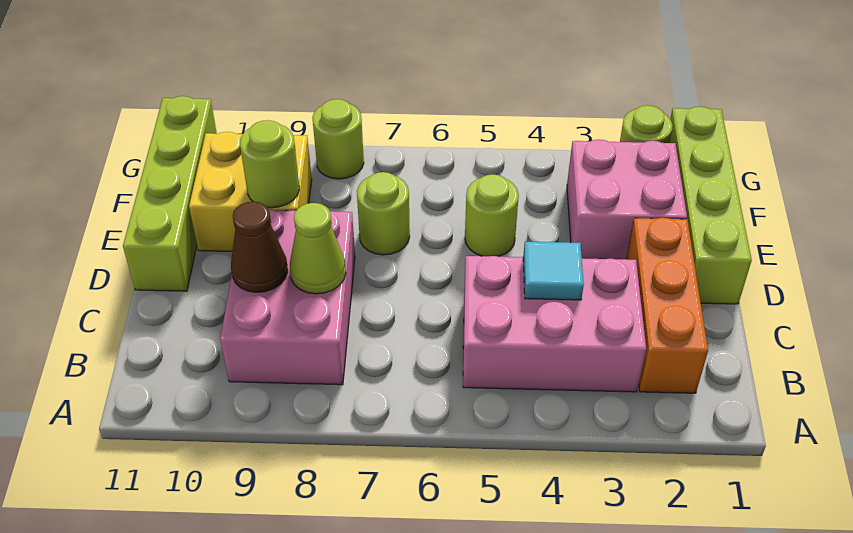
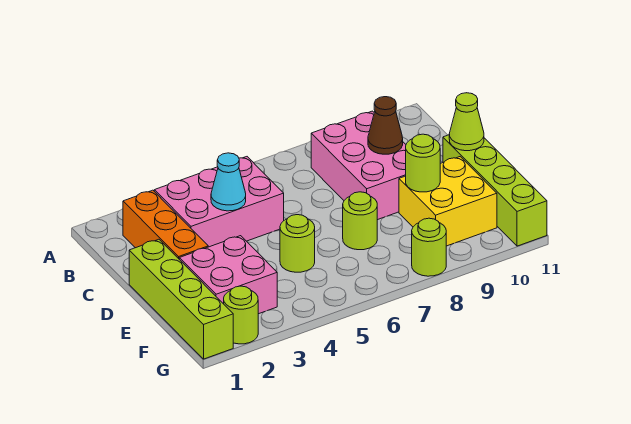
cyan 1x1 tile [523,242,584,300] -> cyan 1x1 cone [211,153,246,211]
lime 1x1 cone [290,203,346,294] -> lime 1x1 cone moved to [449,93,484,151]

